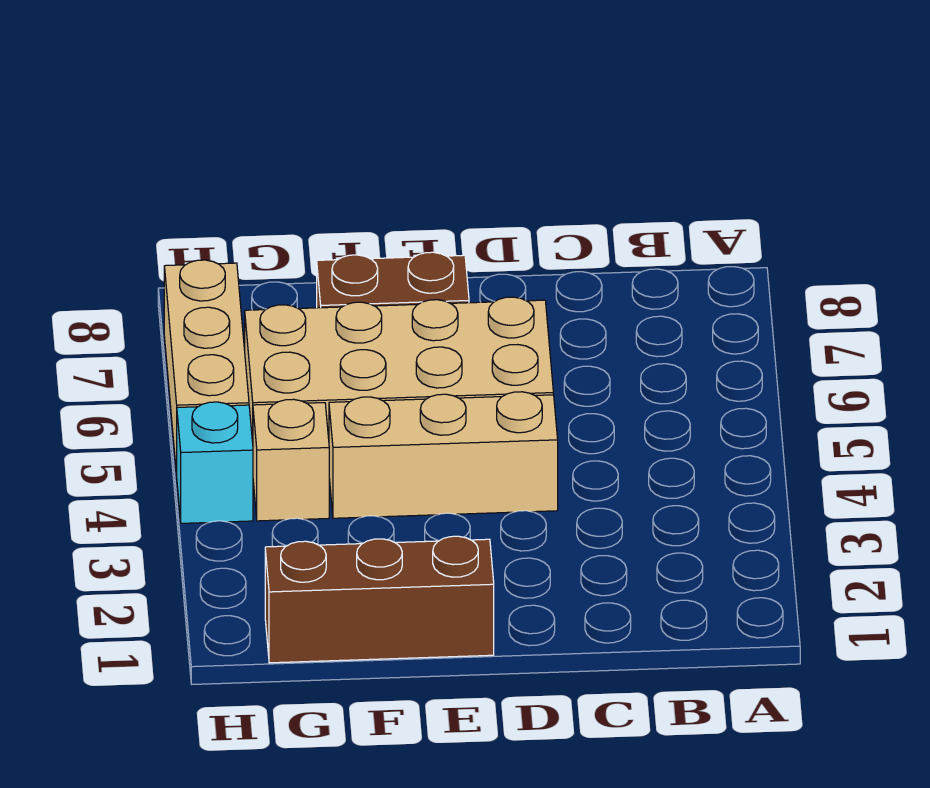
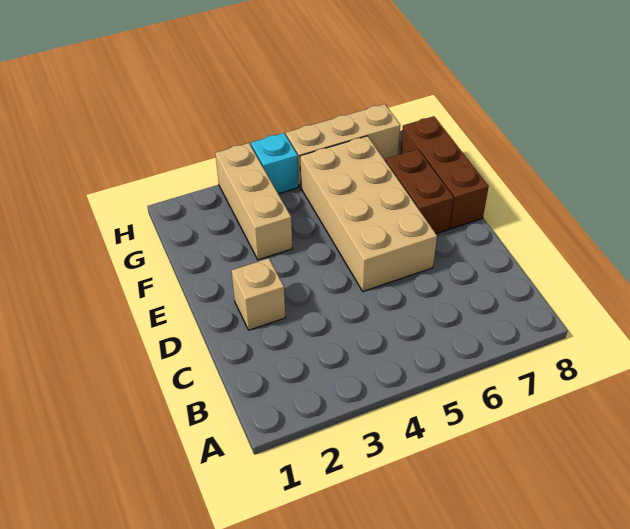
tan 1x3 brick [329,392,558,518] -> tan 1x3 brick moved to [215,143,292,260]
brown 1x3 brick [265,536,494,663] -> brown 1x3 brick moved to [401,116,489,229]
tan 1x1 brick [253,399,329,521] -> tan 1x1 brick moved to [231,258,286,330]

